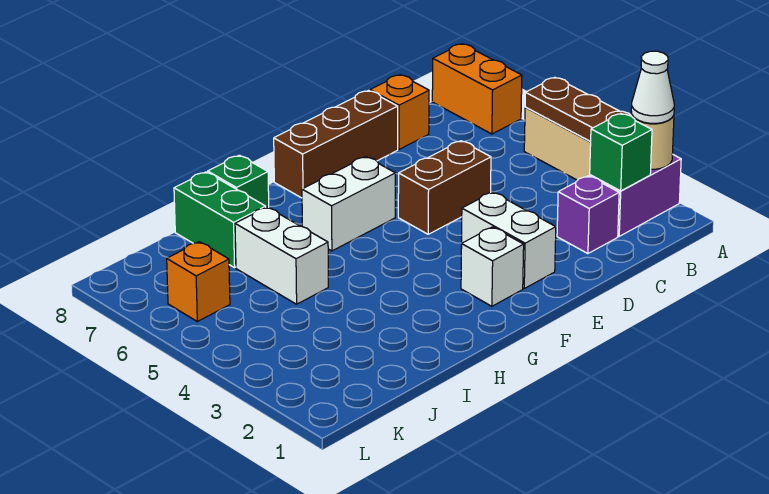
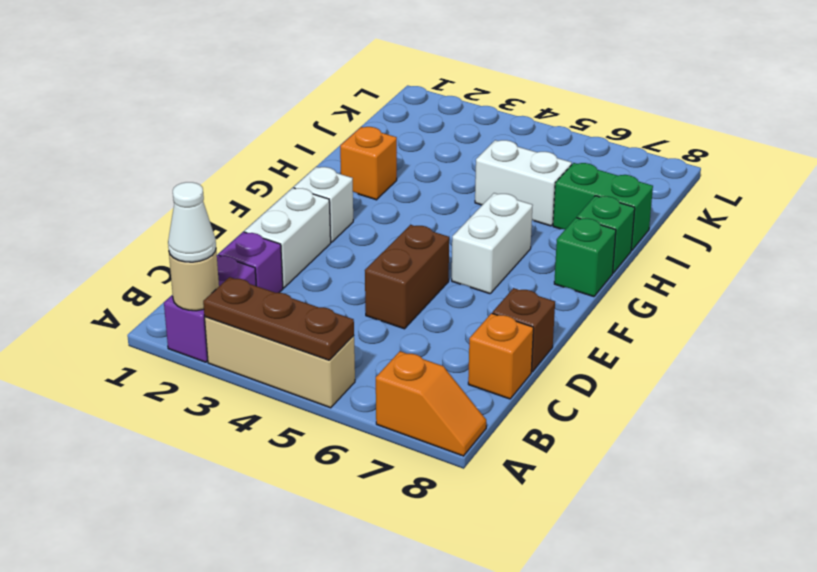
orange 1x2 brick [432,44,522,134] -> orange 1x2 slope [376,351,486,456]
green 1x1 brick [590,113,652,191] -> green 1x1 brick moved to [554,218,616,297]
brown 1x3 brick [274,90,398,198] -> brown 1x1 brick [492,288,555,372]
white 1x2 brick [461,192,556,288] -> white 1x2 brick turned to [245,188,331,288]
orange 1x1 brick [167,242,230,322] -> orange 1x1 brick moved to [340,127,397,200]

